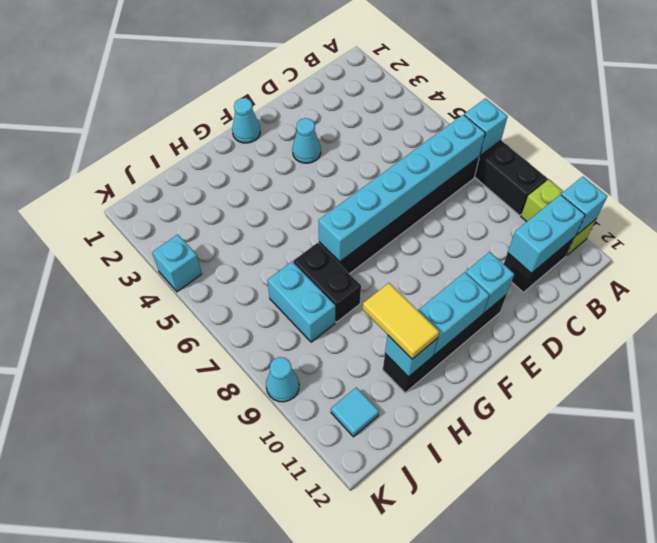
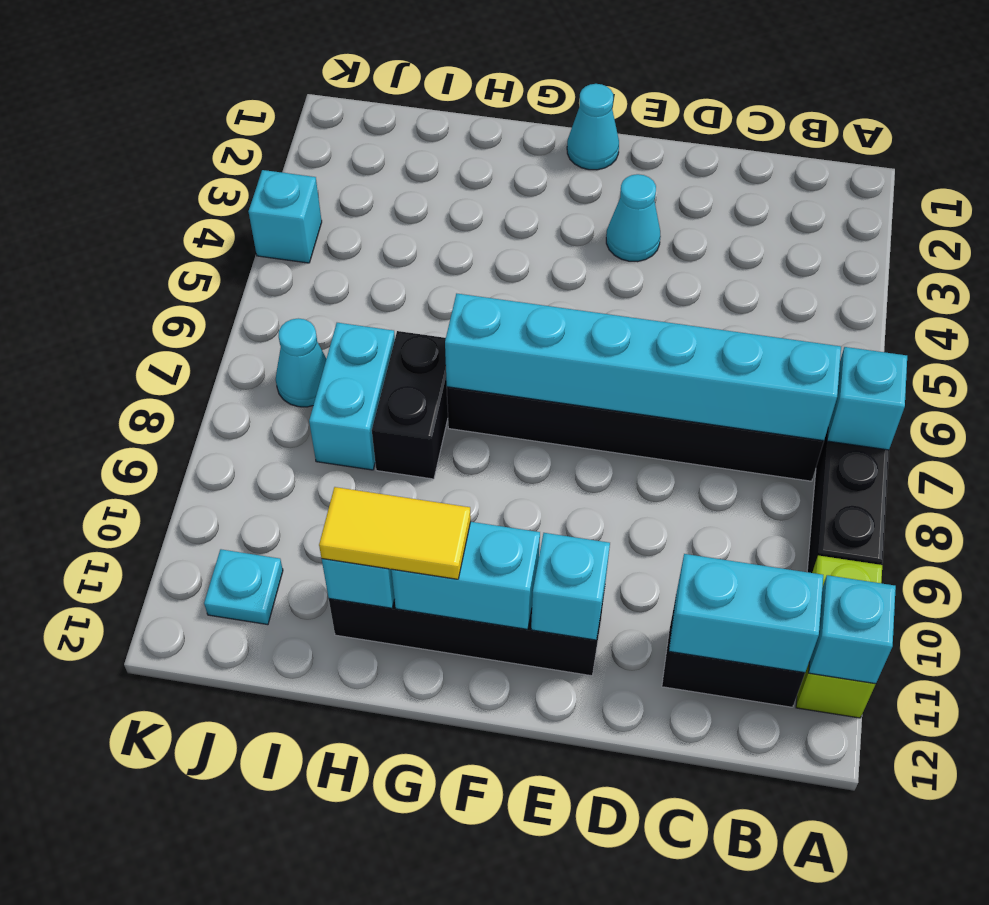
yellow 1x2 tile [363,283,439,359] -> yellow 1x2 tile turned to [319,487,471,579]
cyan 1x1 tile [331,387,379,437] -> cyan 1x1 plate [204,549,283,625]
cyan 1x1 cone [266,357,299,402] -> cyan 1x1 cone moved to [276,318,326,407]

